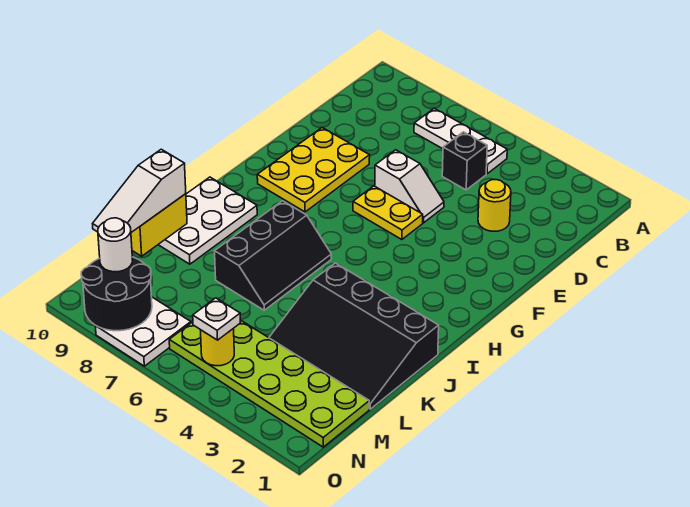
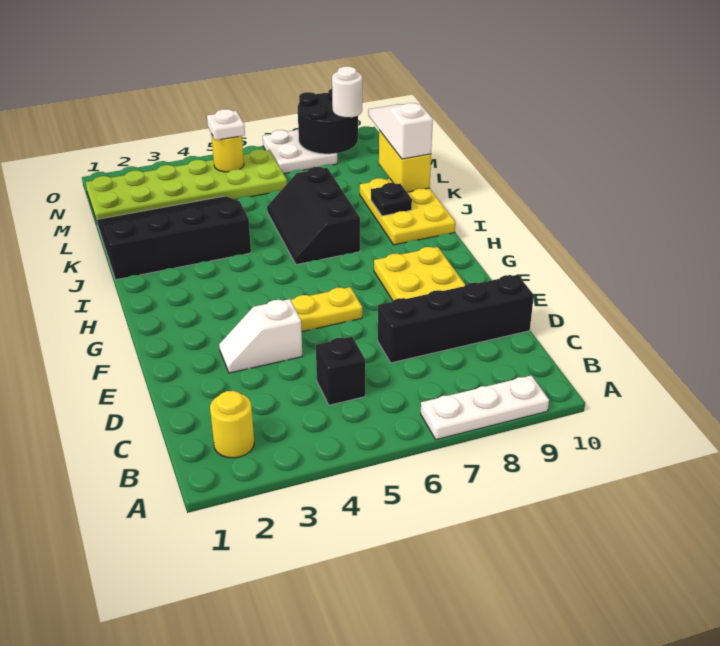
white 1x3 plate [414,108,507,174] -> white 1x3 plate moved to [421,375,549,440]
yellow 1x1 round brick [478,180,511,231] -> yellow 1x1 round brick moved to [210,391,254,458]
none -> black 1x4 brick [378,275,534,363]
white 1x2 slope [375,150,444,223] -> white 1x2 slope moved to [219,299,302,373]
white 2x3 plate [158,177,257,264] -> yellow 2x3 plate [360,178,455,245]
none -> black 1x1 plate [371,183,412,216]

